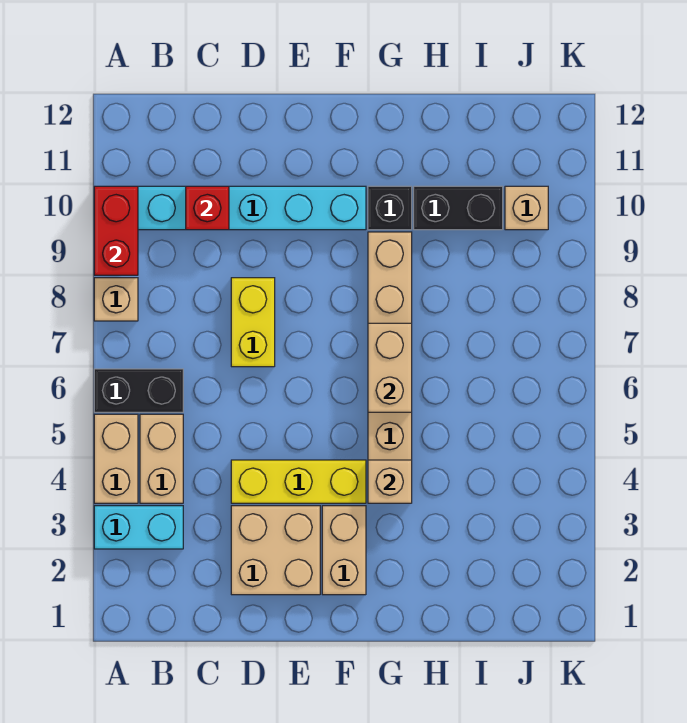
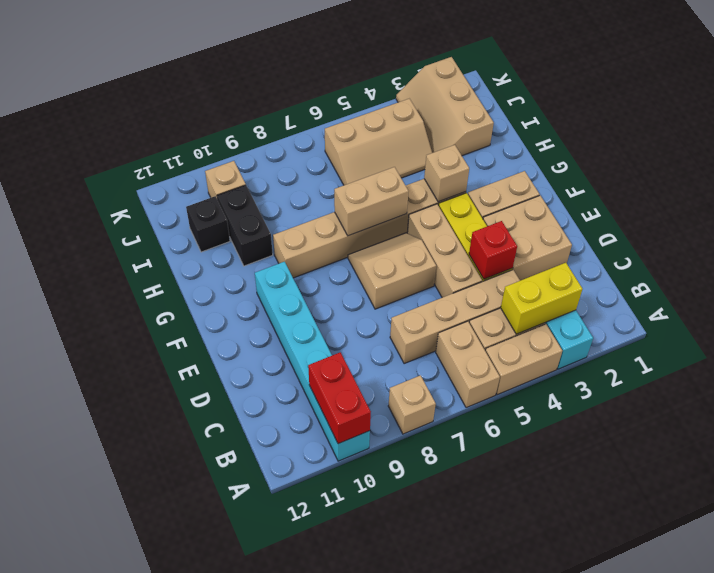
black 1x2 brick [94,369,183,412] -> tan 1x2 brick [436,321,500,408]
red 1x2 brick [94,186,138,275] -> red 1x2 brick turned to [308,352,371,444]
none -> tan 1x4 brick [390,270,520,364]
red 1x1 brick [186,186,229,230] -> red 1x1 brick moved to [469,221,517,279]
none -> tan 1x3 brick [407,204,482,298]
yellow 1x2 brick [231,278,275,367] -> yellow 1x2 brick moved to [501,263,582,334]
none -> tan 2x2 slope [348,233,436,309]
black 1x1 brick [368,186,412,230] -> black 1x1 brick moved to [186,196,230,252]
none -> tan 2x3 slope [396,57,494,156]
none -> tan 2x3 slope [325,99,432,185]

